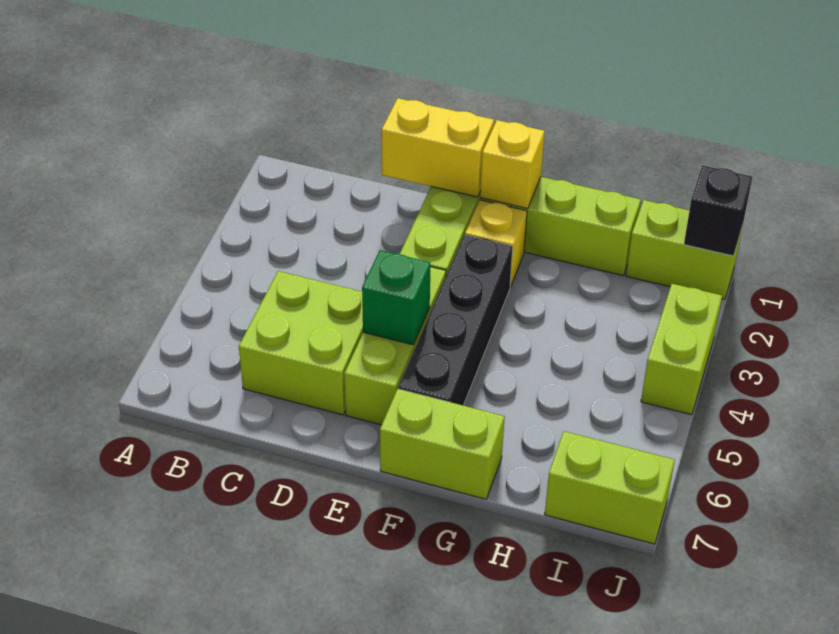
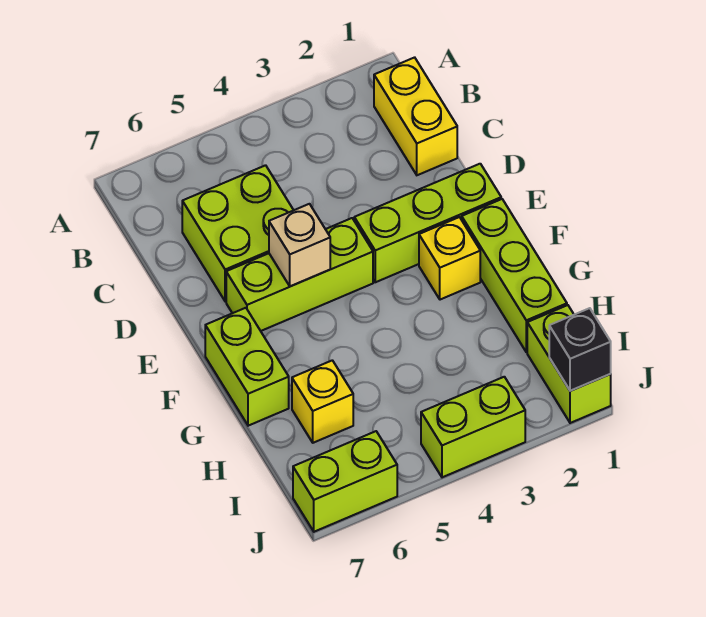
yellow 1x2 brick [382,98,494,197] -> yellow 1x2 brick moved to [374,57,457,175]
green 1x1 brick [362,250,431,345] -> tan 1x1 brick [269,204,330,286]
yellow 1x1 brick [480,120,545,209] -> yellow 1x1 brick moved to [292,360,353,443]
black 1x4 brick [398,235,513,405] -> none
lime 1x2 brick [545,431,675,544] -> lime 1x2 brick turned to [293,431,397,532]

